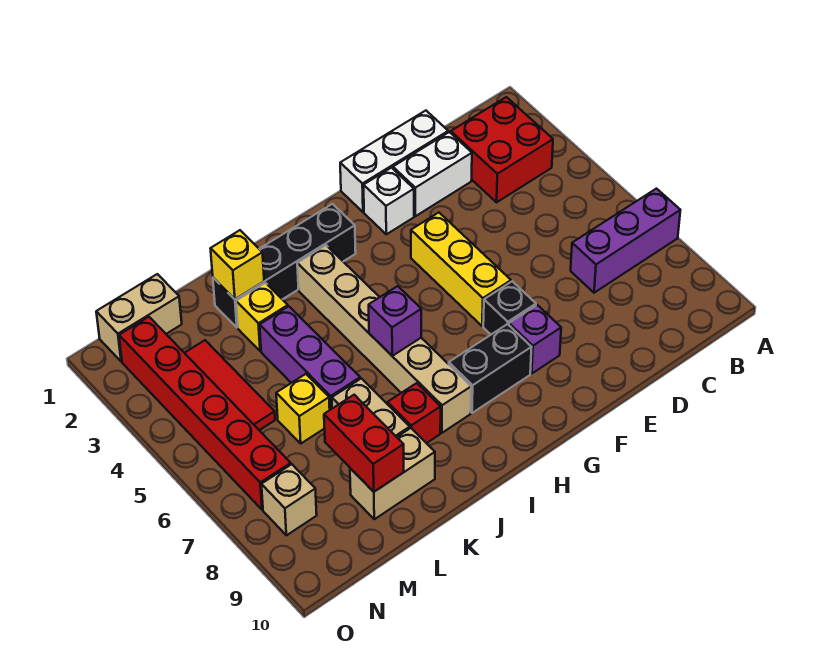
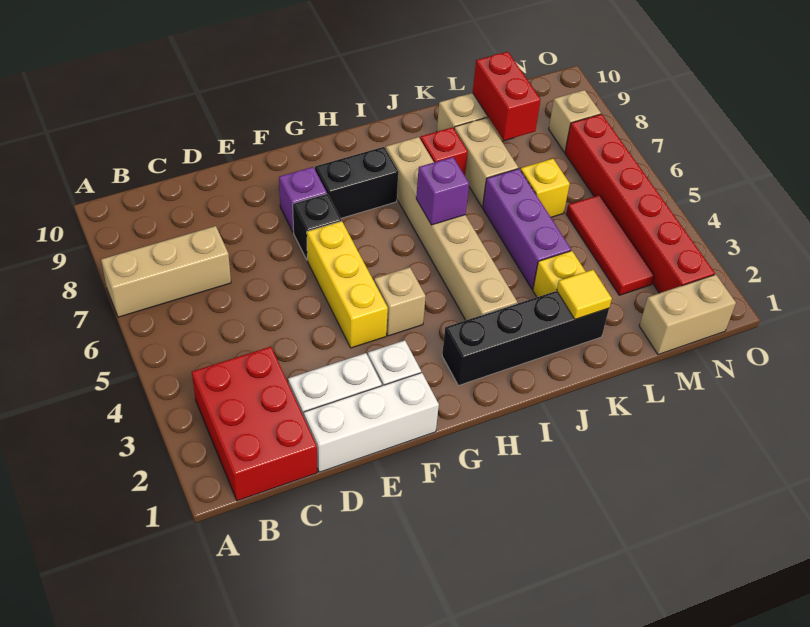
purple 1x3 brick [571,189,680,293] -> tan 1x3 brick [101,226,231,317]
red 2x2 brick [451,97,553,202] -> red 2x3 brick [192,347,317,501]
none -> tan 1x1 brick [374,267,426,336]
yellow 1x1 brick [210,230,264,299] -> yellow 1x1 tile [557,270,612,319]

